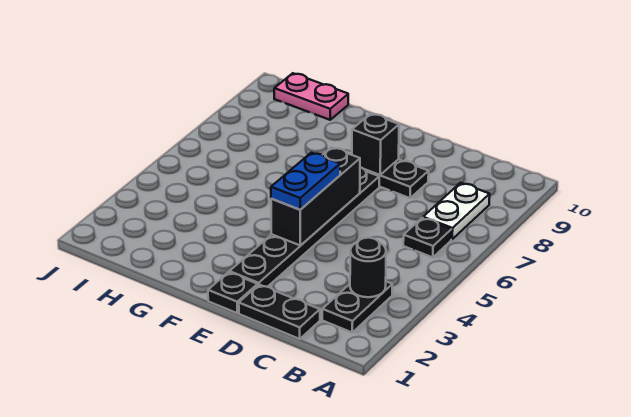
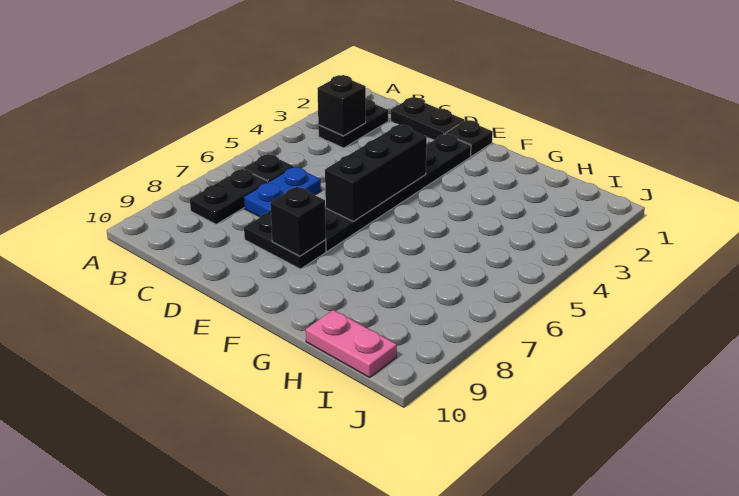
black 1x1 round brick [350,238,386,297] -> black 1x1 brick [317,75,366,136]
white 1x2 plate [423,183,490,239] -> black 1x2 plate [190,169,268,224]
blue 1x2 plate [271,153,340,210] -> blue 1x2 plate moved to [244,167,321,217]

